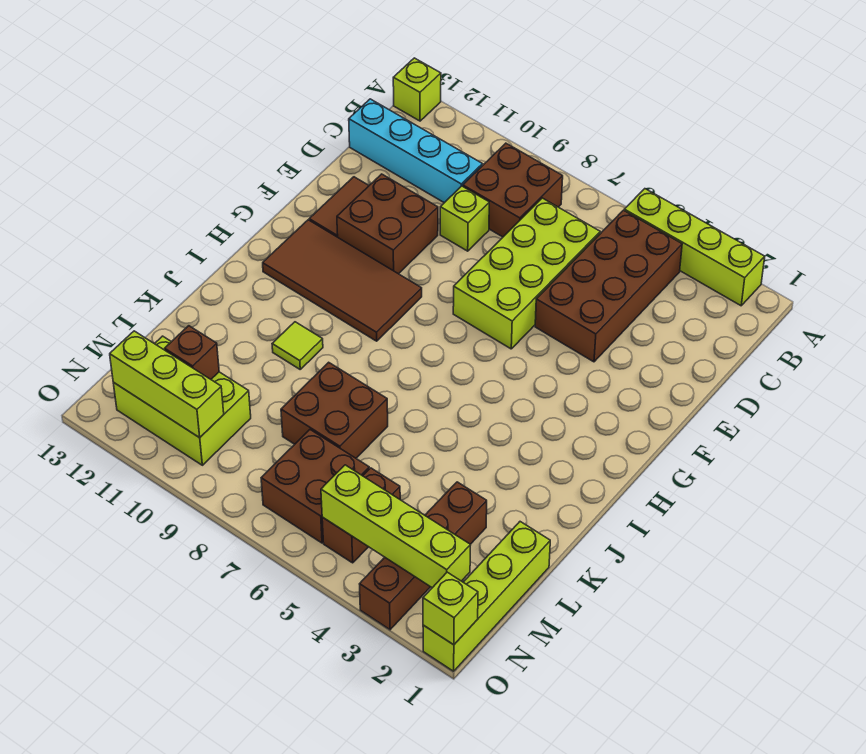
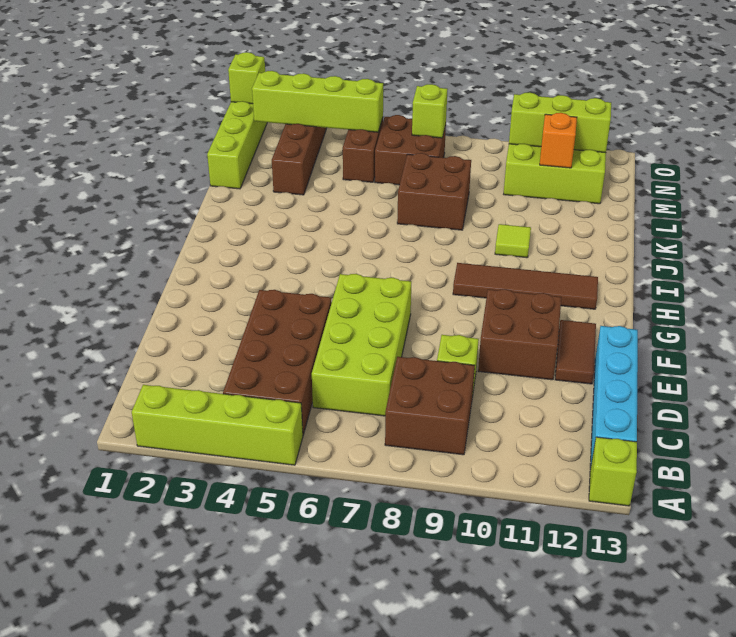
cyan 1x4 brick [349,99,482,203] -> cyan 1x4 brick turned to [590,326,638,469]
brown 2x4 tile [263,220,422,341] -> brown 1x4 tile [453,263,598,309]
brown 1x1 brick [165,326,219,379] -> orange 1x1 brick [540,113,577,168]
none -> lime 1x1 brick [412,84,448,138]

